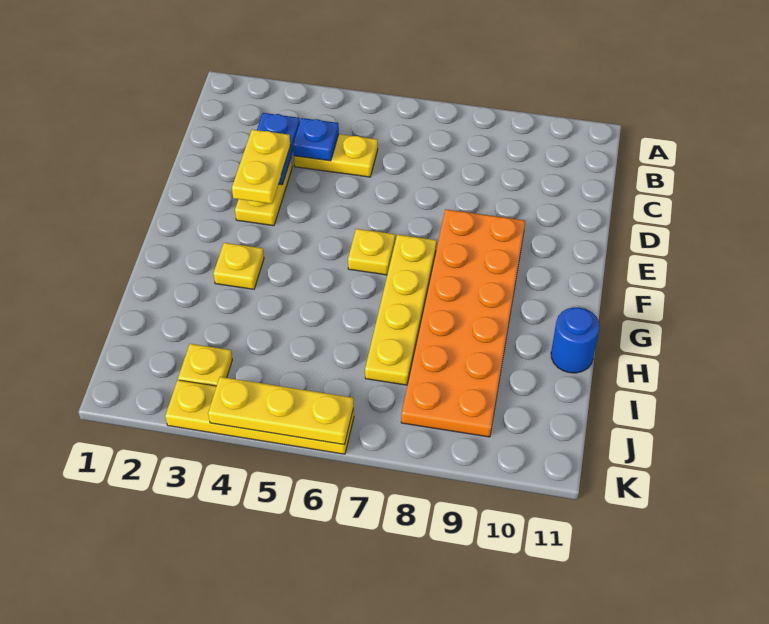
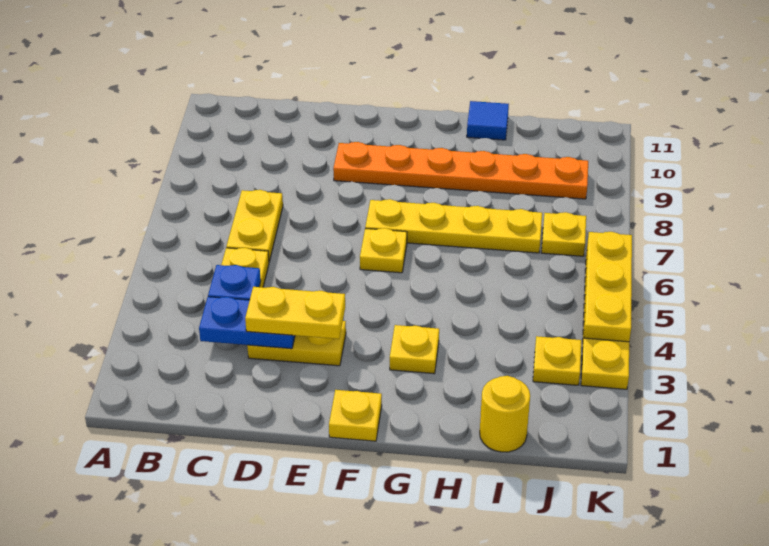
none -> yellow 1x2 plate [226,190,283,262]
orange 2x6 plate [401,209,525,437] -> orange 1x6 plate [333,142,588,199]
none -> yellow 1x1 plate [329,390,382,441]
blue 1x1 round brick [551,307,600,373] -> blue 1x1 tile [467,101,509,140]
none -> yellow 1x1 round brick [480,376,530,452]
none -> yellow 1x1 plate [542,212,586,256]

